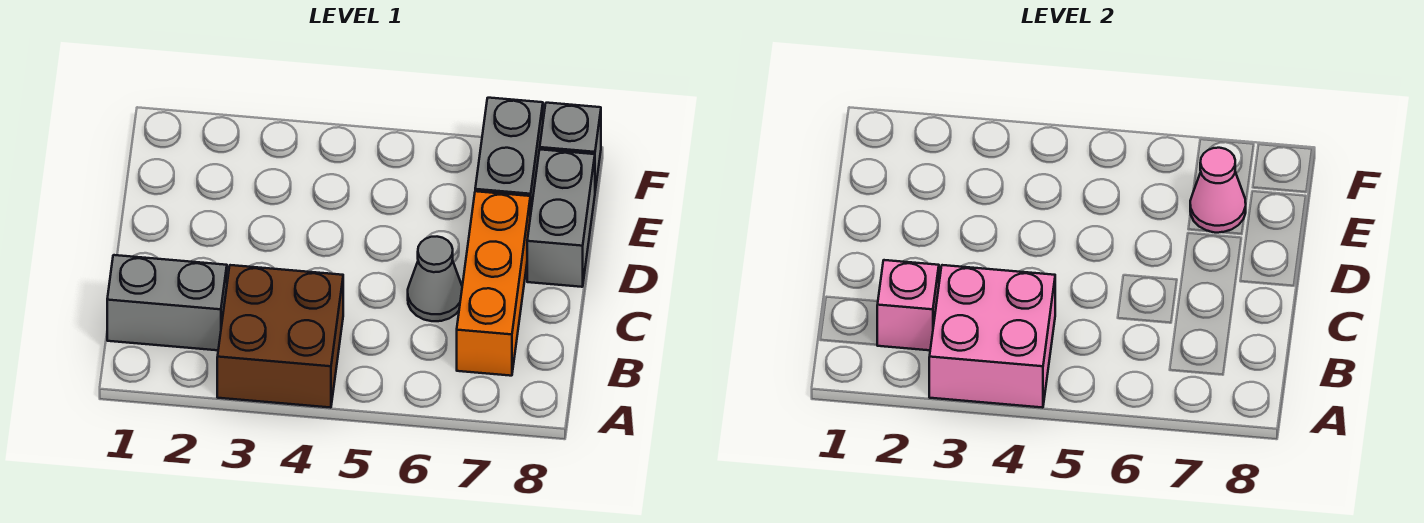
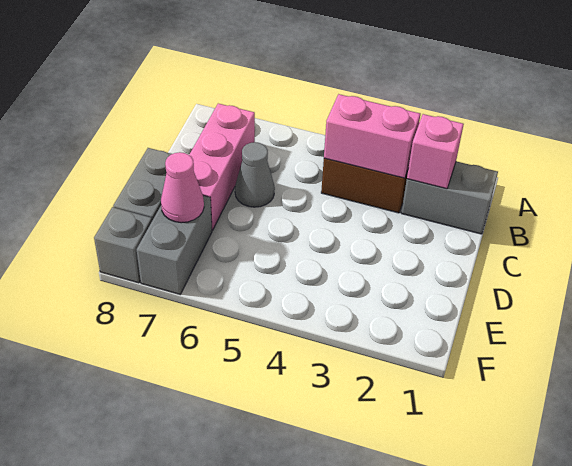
pink 2x2 brick [929,265,1055,408] -> pink 1x2 brick [324,94,420,178]
orange 1x3 brick [457,191,530,376] -> pink 1x3 brick [189,104,255,230]

